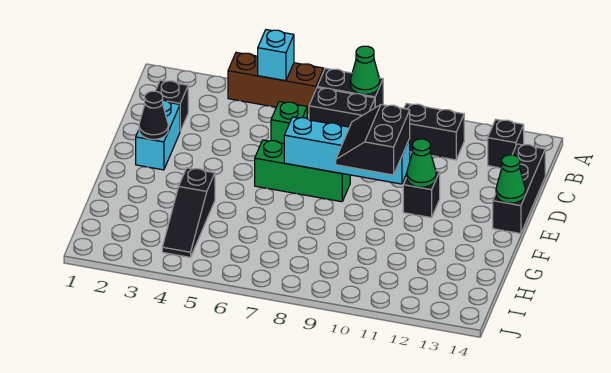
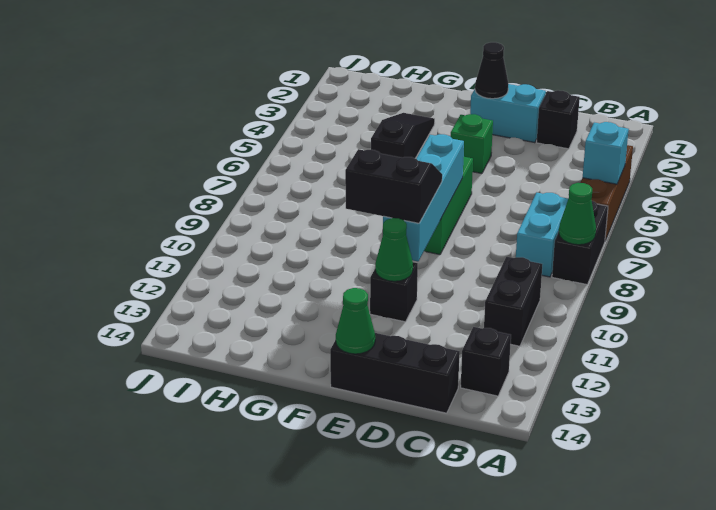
black 1x2 brick [309,88,375,127] -> cyan 1x2 brick [516,193,568,277]
green 1x1 brick [271,102,307,144] -> green 1x1 brick moved to [450,114,493,174]
black 1x3 slope [162,168,215,257] -> black 1x3 slope turned to [371,113,435,158]

